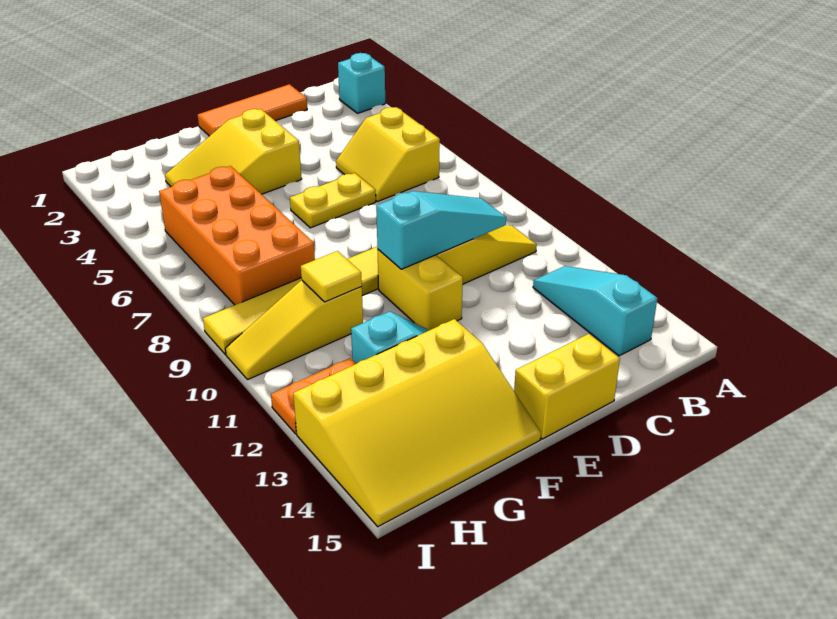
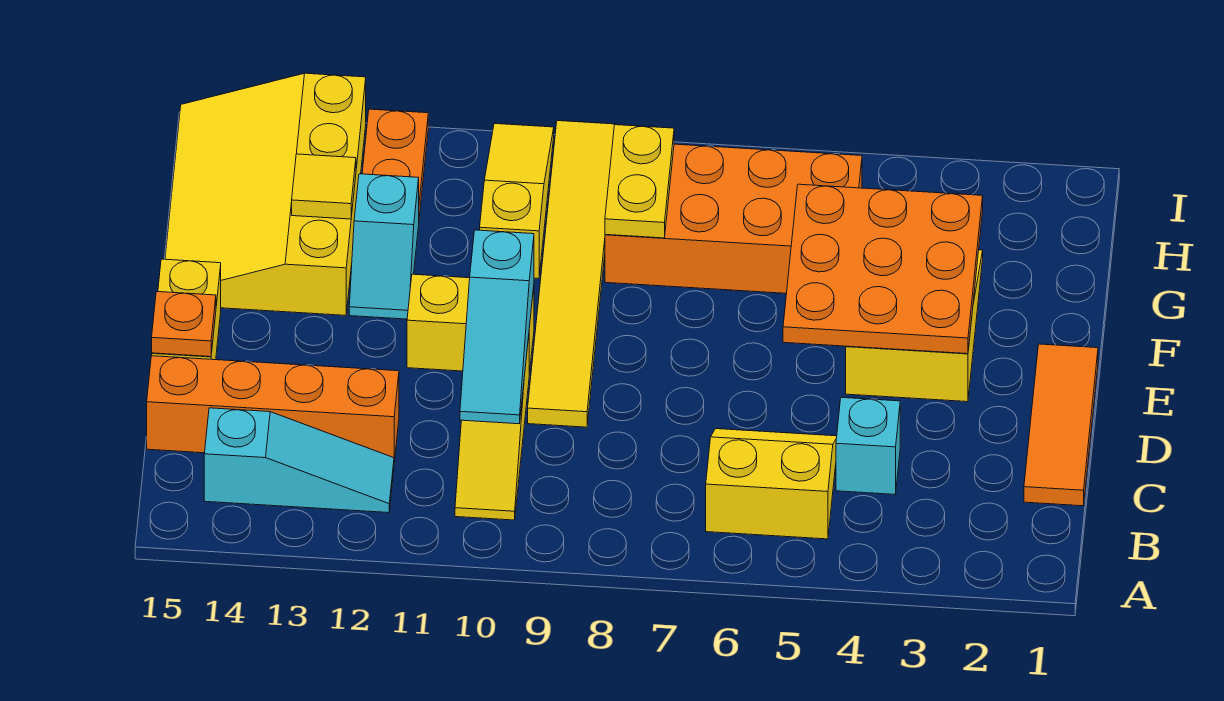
cyan 1x1 brick [338,53,385,113] -> cyan 1x1 brick moved to [836,397,900,494]
none -> orange 1x4 brick [147,356,399,462]
yellow 1x2 plate [290,173,376,228] -> yellow 1x2 plate moved to [605,125,674,238]
none -> orange 1x1 plate [152,292,216,357]
none -> orange 3x3 plate [783,184,983,354]
yellow 1x1 tile [301,251,362,302] -> yellow 1x1 tile moved to [292,154,356,219]

